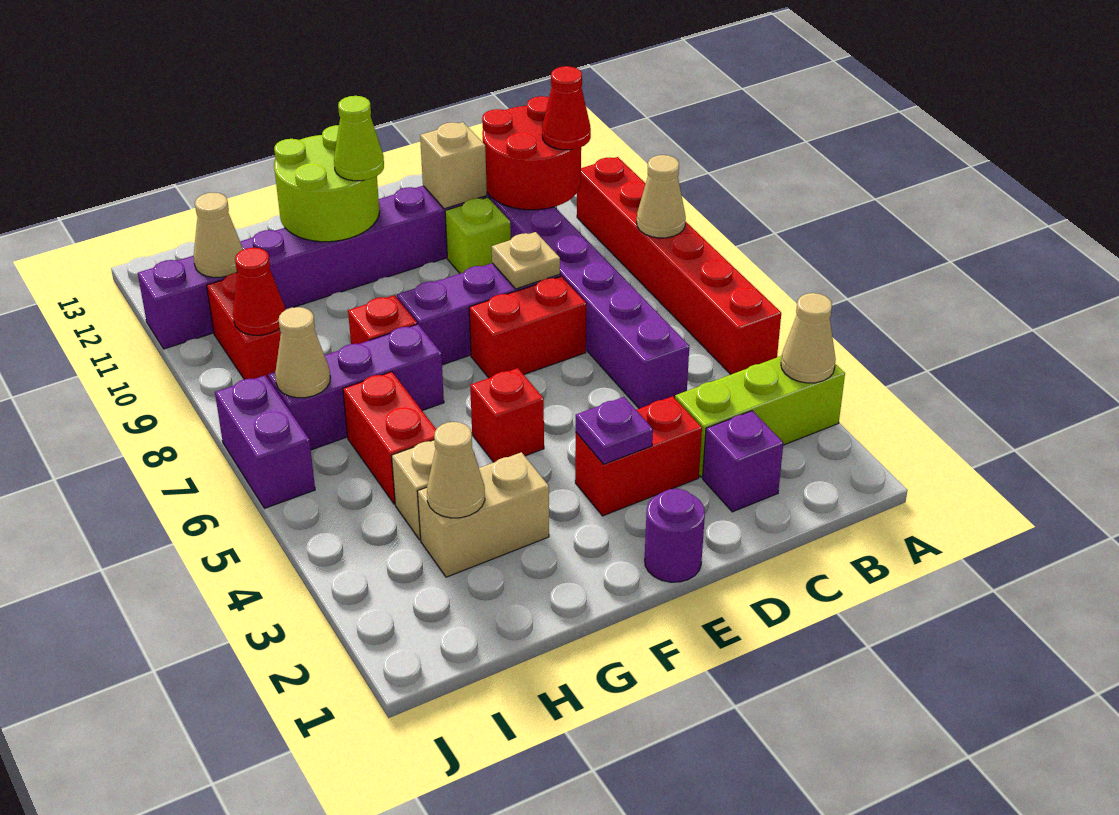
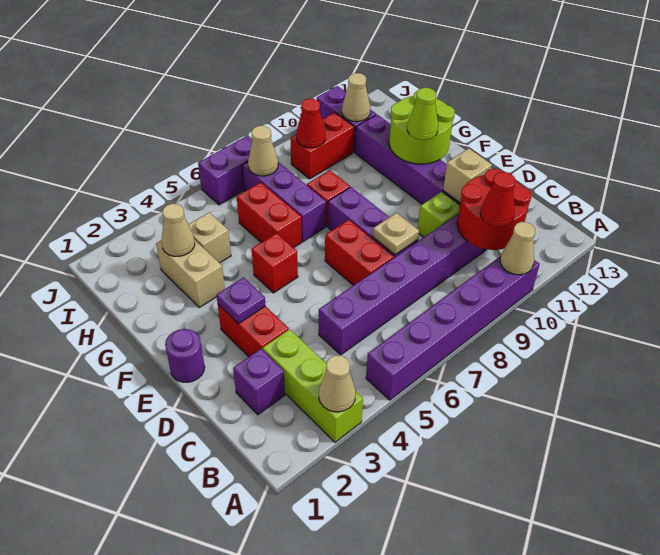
red 1x6 brick [577,157,781,374] -> purple 1x6 brick [366,256,540,400]
tan 1x1 cone [637,155,686,238] -> tan 1x1 cone moved to [500,222,535,275]
red 1x2 brick [343,372,436,504] -> red 1x2 brick turned to [237,182,302,248]

